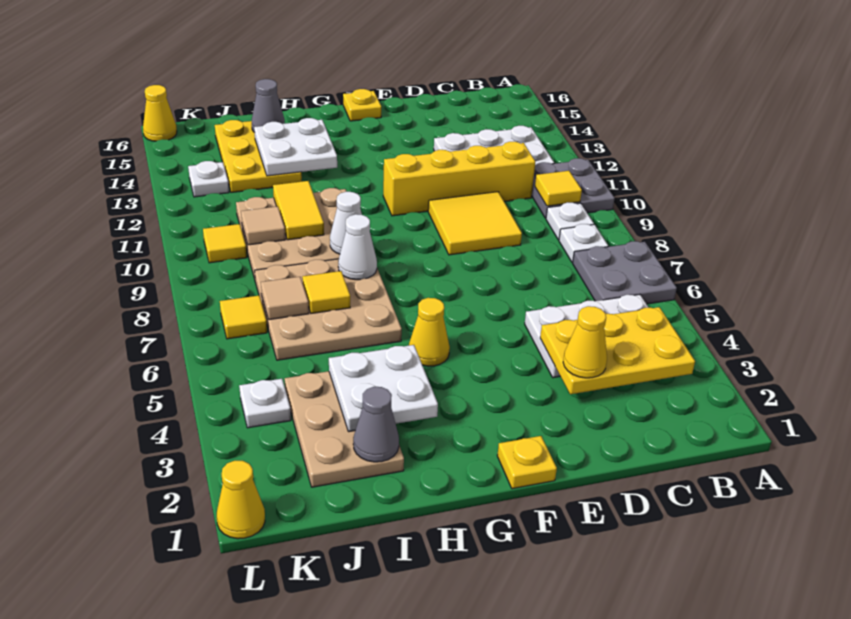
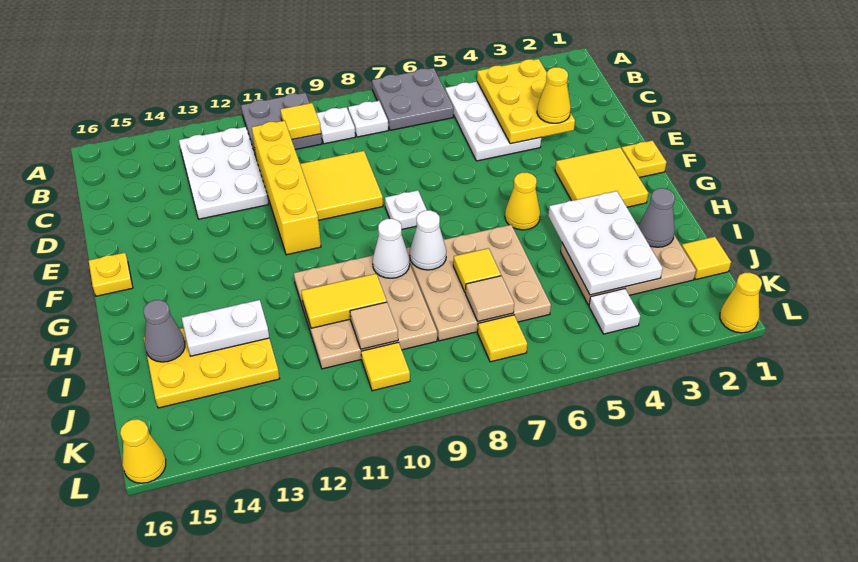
none -> yellow 2x2 tile [555,147,648,207]
white 2x2 plate [329,345,438,432] -> white 2x3 plate [548,191,663,295]
white 2x2 plate [254,118,337,176] -> white 1x2 plate [182,300,269,356]
none -> yellow 1x1 tile [682,237,731,279]
white 1x1 plate [188,161,229,197] -> white 1x1 plate moved to [385,190,427,229]

